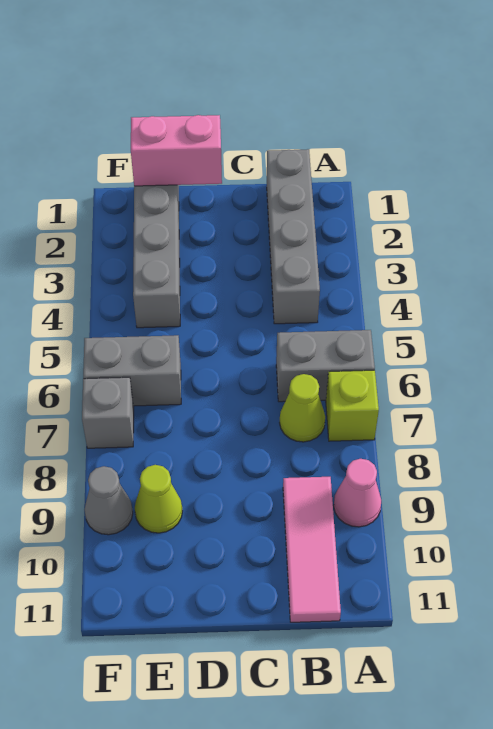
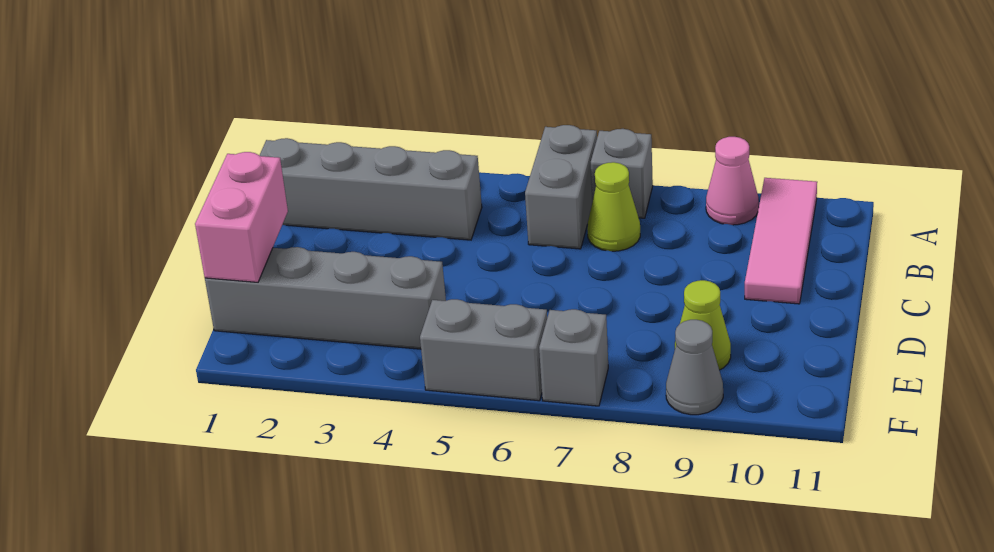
lime 1x1 brick [326,370,379,441] -> grey 1x1 brick [591,129,653,218]
pink 1x3 tile [283,477,341,622] -> pink 1x3 tile turned to [745,178,817,304]
grey 1x2 brick [83,335,181,406] -> grey 1x2 brick turned to [420,299,547,401]

